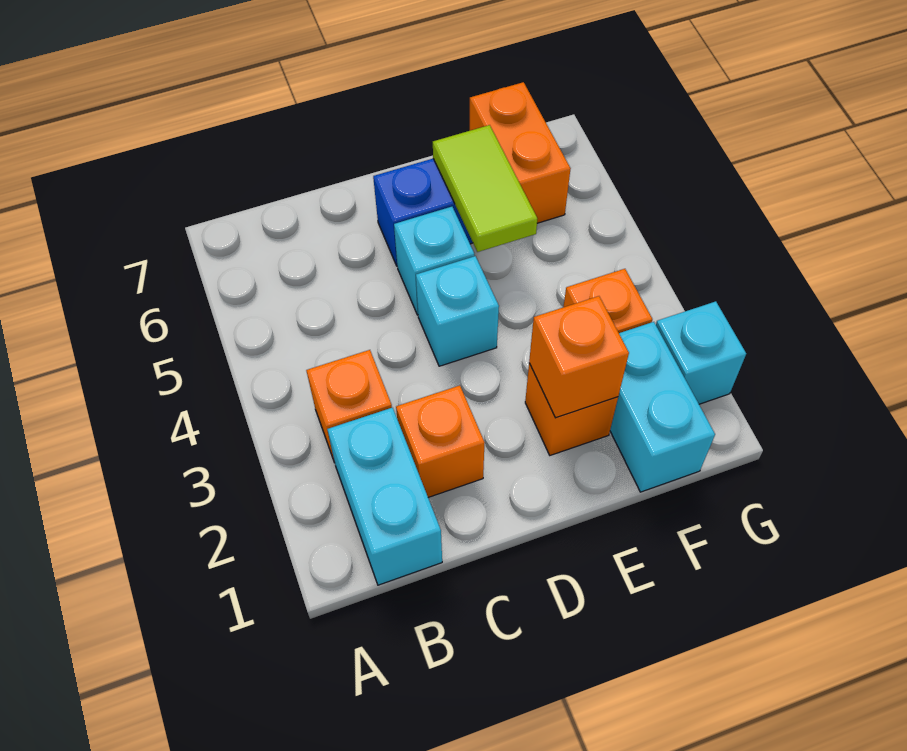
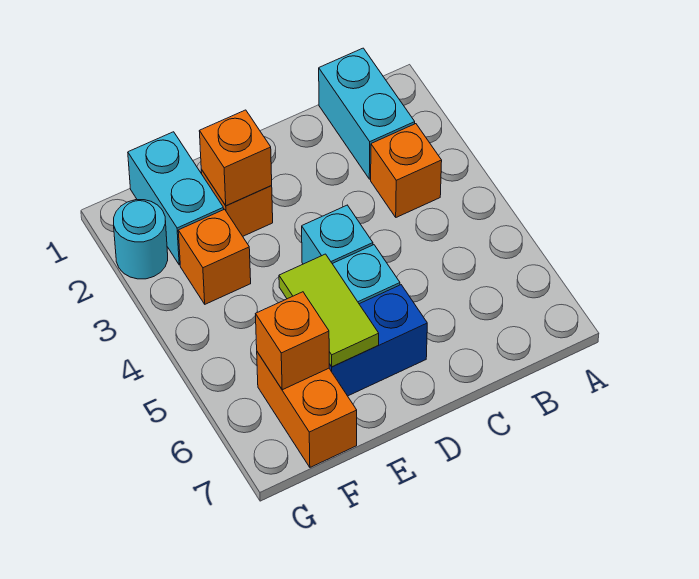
orange 1x1 brick [396,386,485,497] -> orange 1x1 brick moved to [256,292,329,390]
cyan 1x1 brick [656,301,746,404] -> cyan 1x1 round brick [114,200,168,279]

